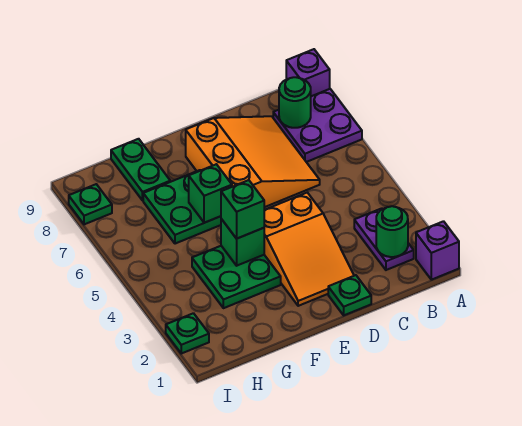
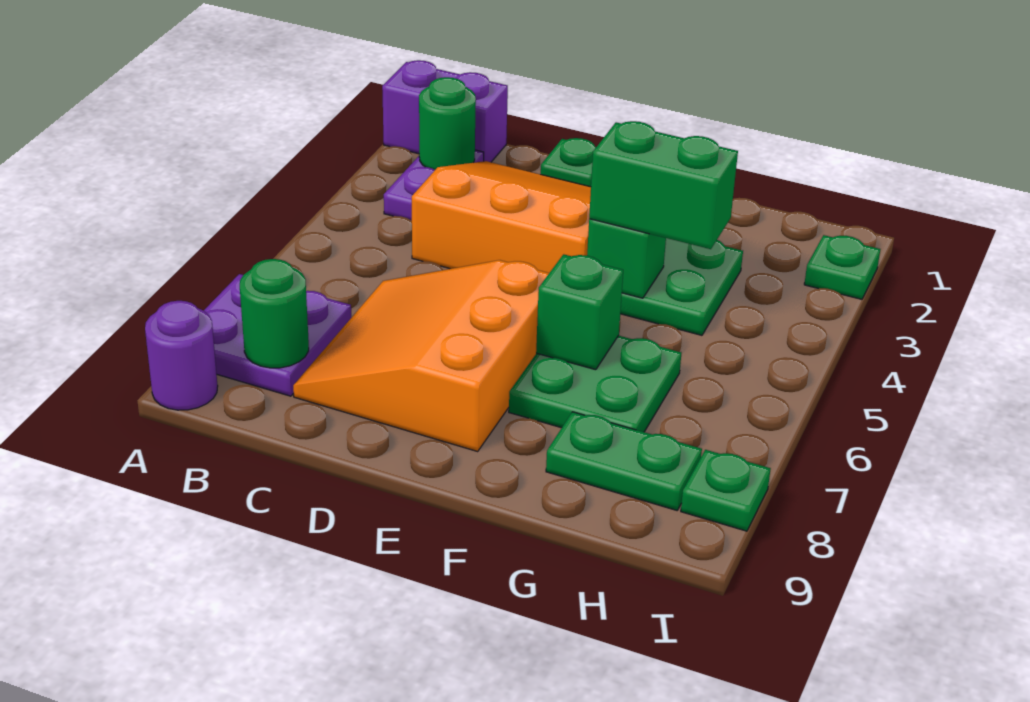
purple 1x1 brick [416,221,459,280] -> purple 1x2 brick [382,60,508,162]
purple 1x1 brick [286,49,330,96] -> purple 1x1 round brick [145,301,218,410]
orange 2x3 slope [264,192,354,306] -> orange 3x3 slope [412,161,591,273]
green 1x1 brick [221,180,264,239] -> green 1x2 brick [589,121,738,249]
green 1x2 plate [111,139,170,201] -> green 1x2 plate turned to [546,412,702,510]

